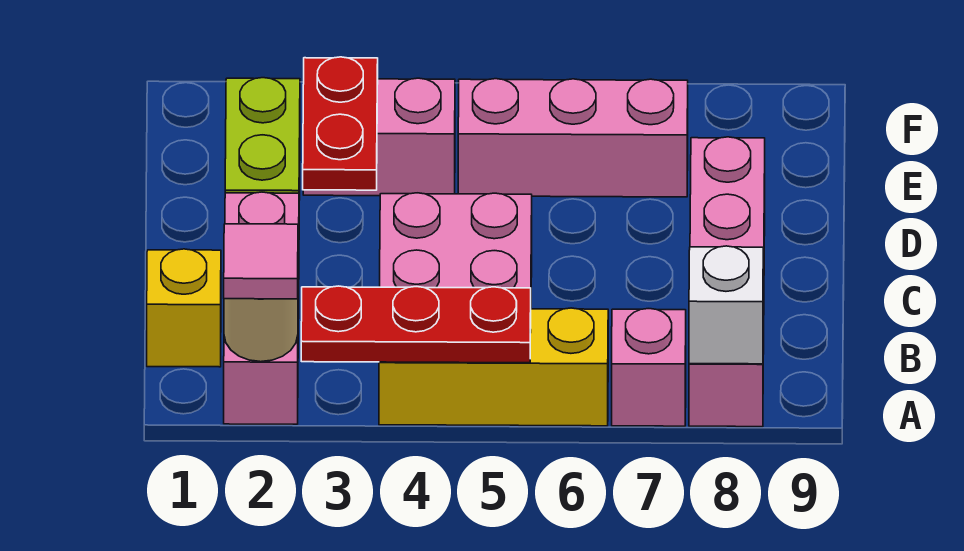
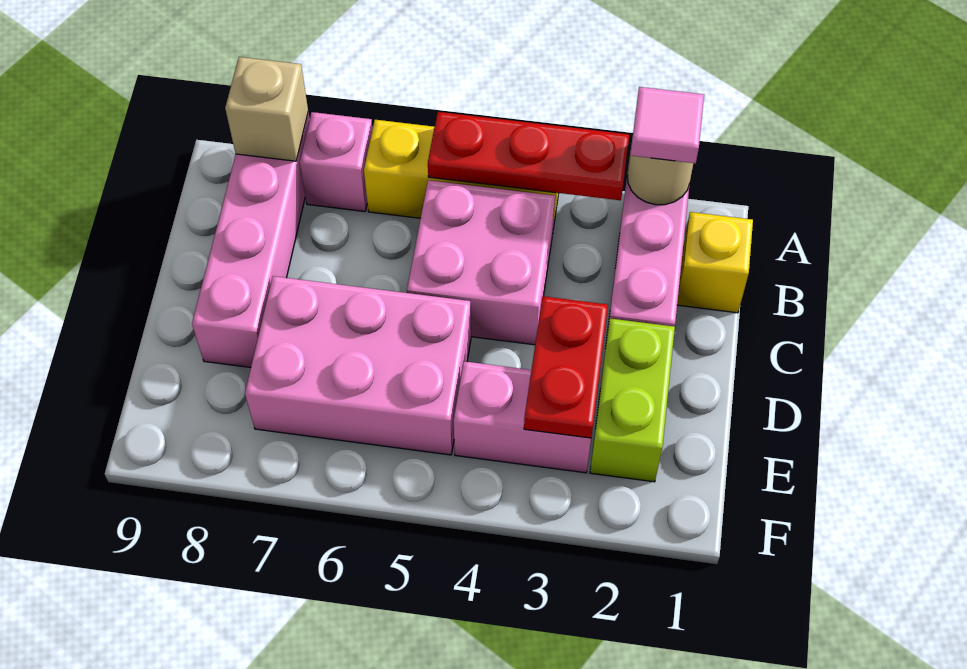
white 1x1 brick [689,246,763,364] -> tan 1x1 brick [225,57,308,161]
pink 1x3 brick [458,79,688,197] -> pink 2x3 brick [245,276,471,455]

